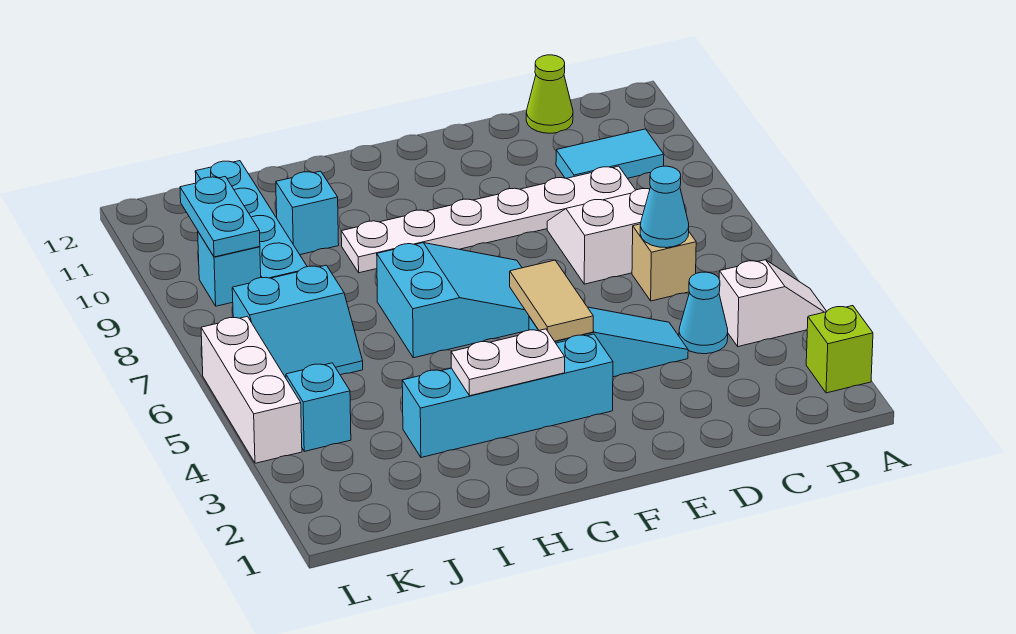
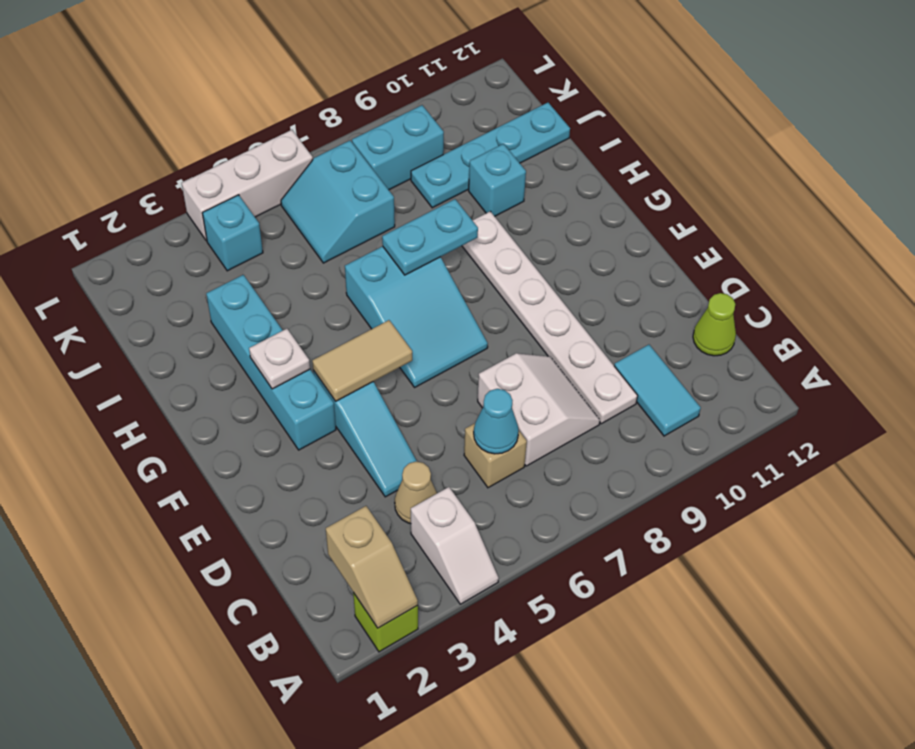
none -> tan 1x2 slope [326,506,418,628]
cyan 1x1 cone [679,272,728,354] -> tan 1x1 cone [395,462,437,524]
white 1x2 plate [451,329,565,396] -> white 1x1 plate [249,329,310,389]
cyan 1x1 brick [198,232,261,306] -> cyan 1x2 brick [352,105,444,190]
cyan 1x2 plate [180,177,260,257] -> cyan 1x2 plate moved to [382,199,478,275]

